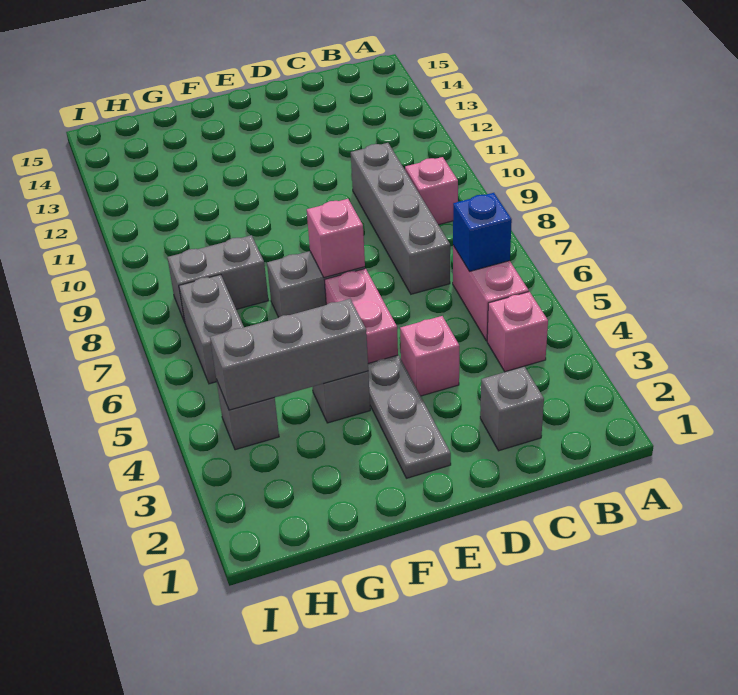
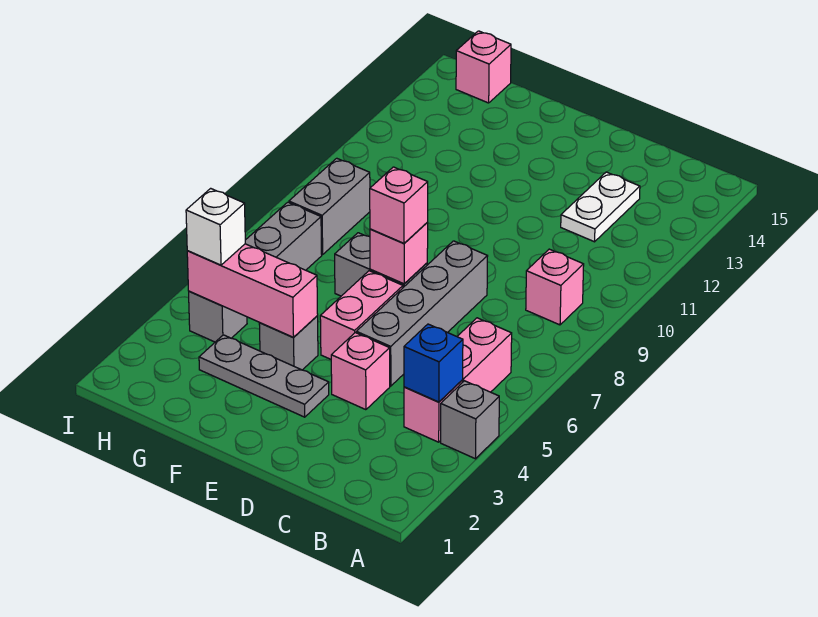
blue 1x1 brick [453,193,512,271] -> blue 1x1 brick moved to [404,324,463,402]
grey 1x1 brick [480,367,544,451] -> grey 1x1 brick moved to [441,381,499,459]
grey 1x4 brick [351,143,450,294] -> grey 1x4 brick moved to [356,241,488,386]
none -> white 1x2 plate [561,172,640,242]
grey 1x3 plate [368,355,451,478] -> grey 1x3 plate turned to [199,335,329,417]
none -> pink 1x1 brick [370,167,428,243]
grey 1x3 brick [210,299,368,410] -> pink 1x3 brick [187,244,318,338]
grey 1x2 brick [167,235,268,322] -> grey 1x2 brick turned to [289,158,370,255]
none -> white 1x1 brick [186,188,245,265]
none -> pink 1x1 brick [456,31,511,103]

